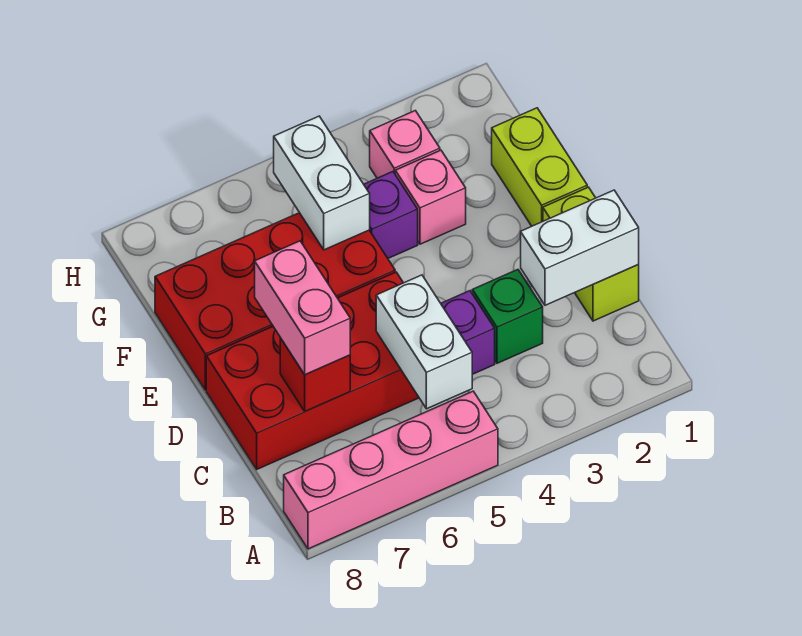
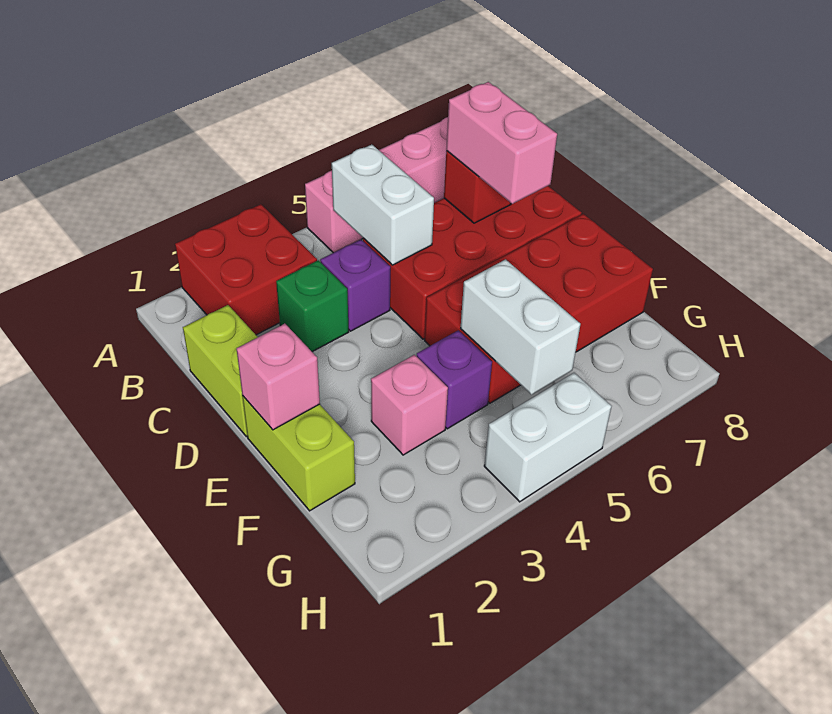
none -> red 2x2 brick [175,204,317,335]
white 1x2 brick [521,190,639,305] -> white 1x2 brick moved to [484,373,612,502]
pink 1x1 brick [370,111,440,178] -> pink 1x1 brick moved to [236,324,320,430]

